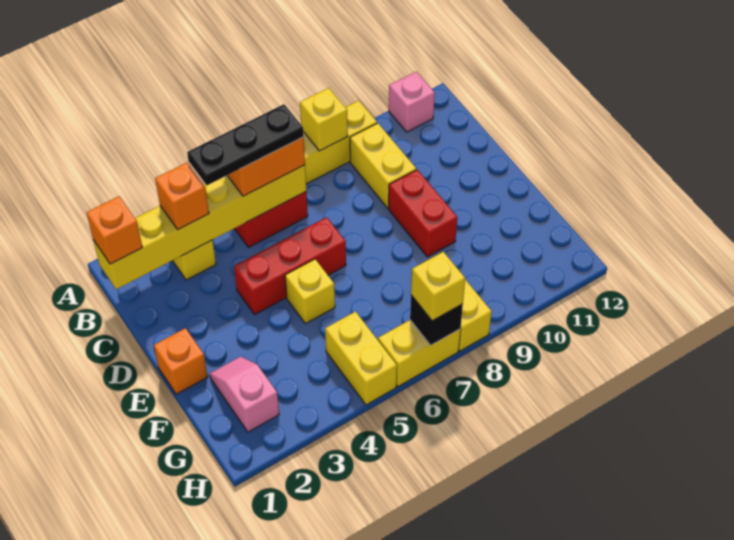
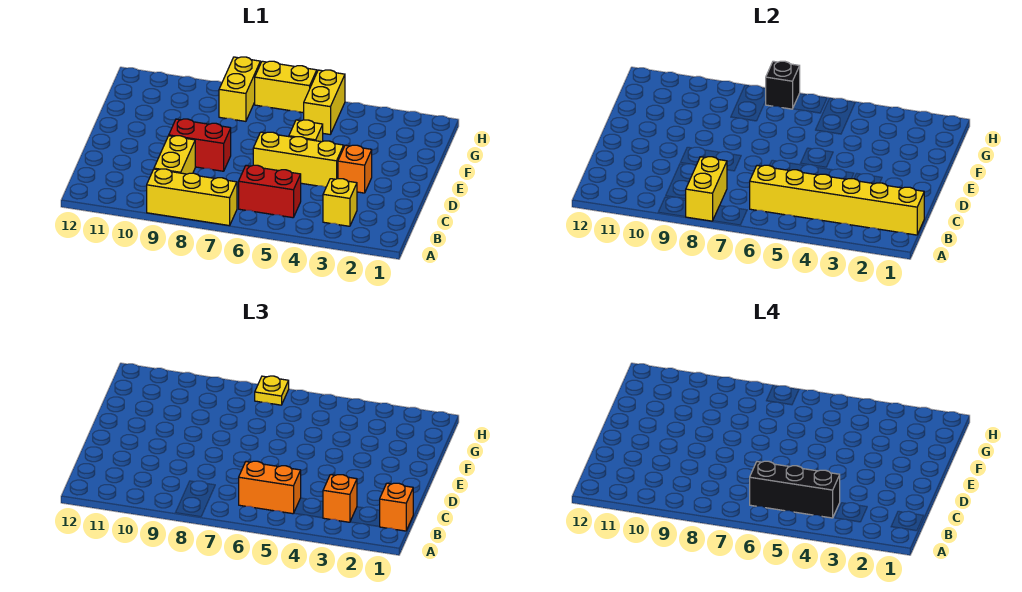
yellow 1x1 brick [300,88,348,151] -> yellow 1x2 brick [686,157,727,221]
pink 1x1 brick [389,72,435,132] -> none
black 1x3 plate [187,104,304,185] -> black 1x3 brick [750,461,840,518]
red 1x3 brick [234,217,346,314] -> yellow 1x3 brick [253,132,344,187]
red 1x2 brick [389,170,457,257] -> red 1x2 brick turned to [169,119,231,171]
orange 1x1 brick [154,328,208,394] -> orange 1x1 brick moved to [338,145,372,193]
pink 1x2 slope [210,357,279,432] -> none
yellow 1x1 brick [411,252,465,321] -> yellow 1x1 plate [255,376,289,405]

